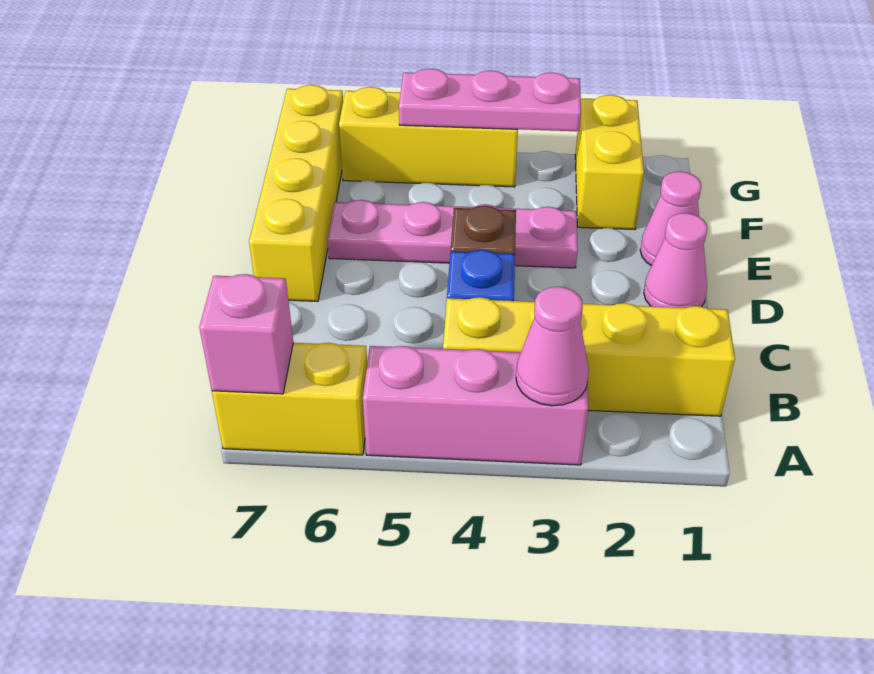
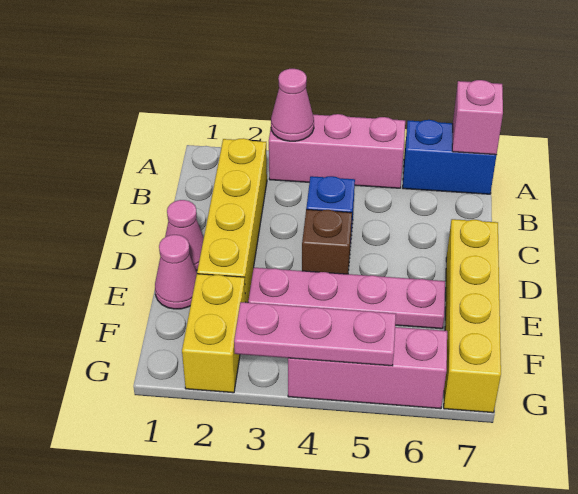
yellow 1x2 brick [212,343,367,455] -> blue 1x2 brick [403,120,496,194]
yellow 1x4 brick [443,297,735,416] -> yellow 1x4 brick turned to [197,138,267,303]
yellow 1x3 brick [339,87,518,187] -> pink 1x3 brick [288,327,447,409]

